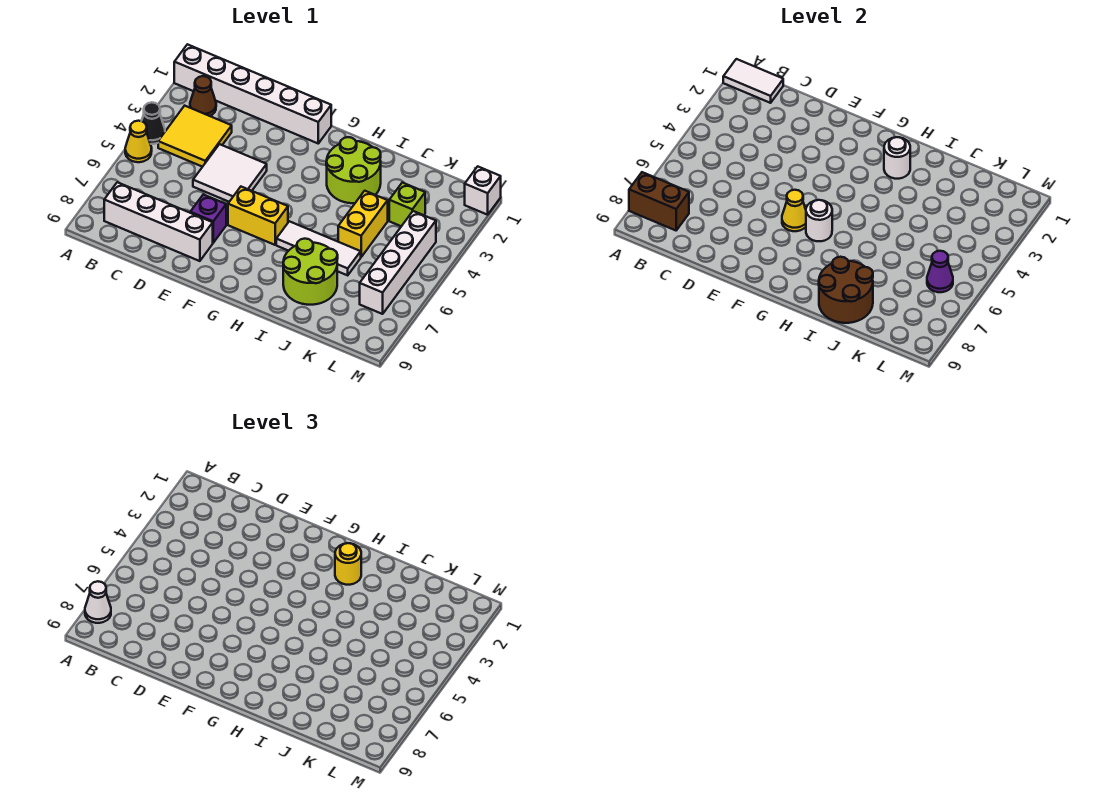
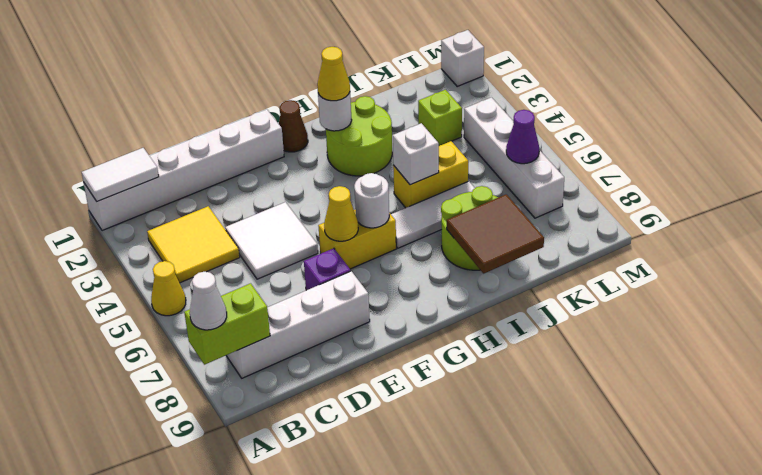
black 1x1 cone [142,102,165,144] -> none
brown 1x2 brick [629,172,689,230] -> lime 1x2 brick [184,283,270,365]
brown 1x1 cone [190,76,216,116] -> brown 1x1 cone moved to [279,100,308,152]
yellow 1x1 round brick [335,543,361,585] -> yellow 1x1 cone [317,47,350,101]
none -> white 1x1 brick [393,123,439,185]
brown 2x2 round brick [819,257,873,323] -> brown 2x2 tile [447,194,544,274]
yellow 1x2 brick [338,191,388,257] -> yellow 1x2 brick turned to [393,141,468,208]

